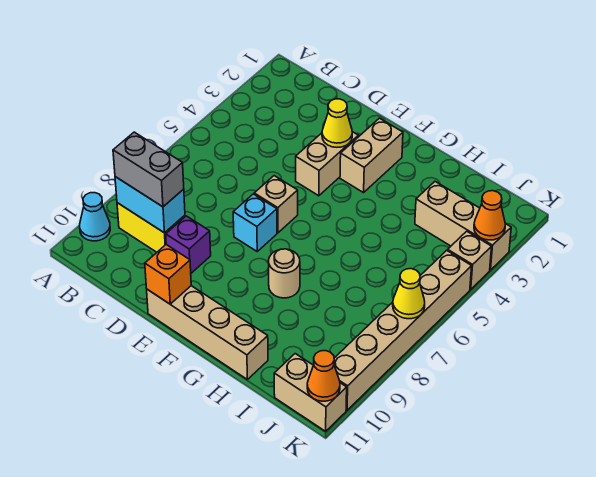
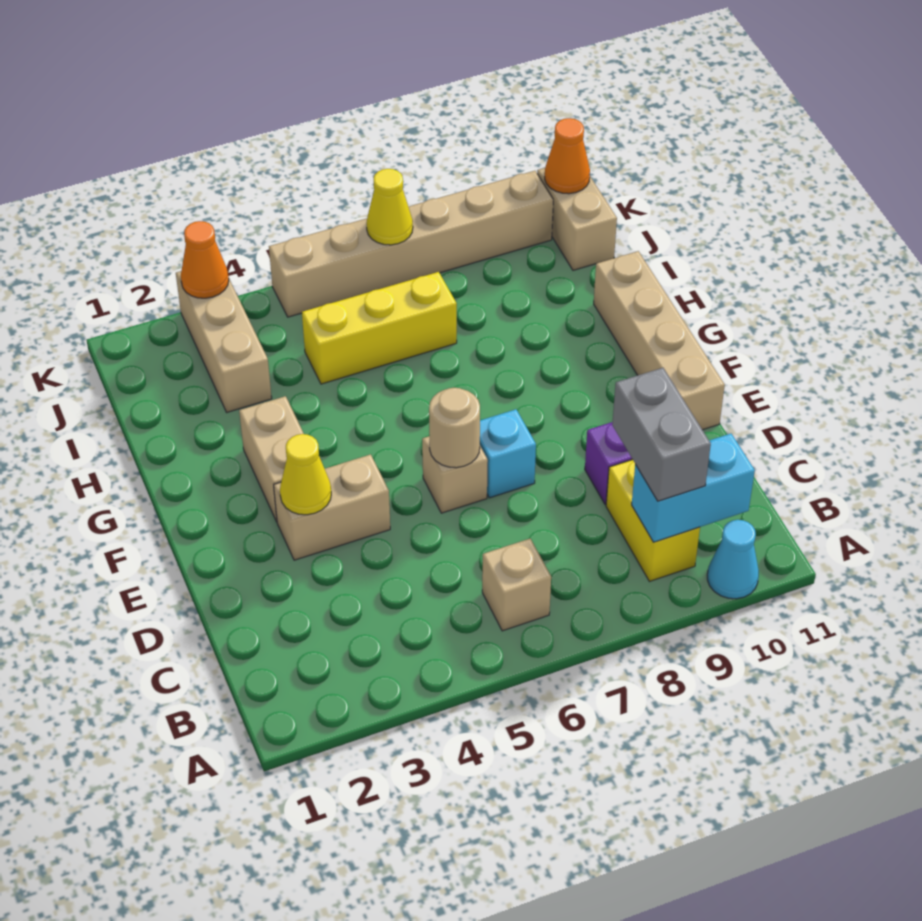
cyan 1x2 brick [115,177,185,233] -> cyan 1x2 brick turned to [632,434,755,542]
orange 1x1 brick [145,245,191,304] -> none
tan 1x2 brick [340,118,403,193] -> tan 1x2 brick turned to [239,396,304,522]
tan 1x1 round brick [268,249,300,298] -> tan 1x1 round brick moved to [429,388,480,468]
none -> yellow 1x3 brick [302,272,457,384]
tan 1x1 brick [448,231,492,289] -> tan 1x1 brick moved to [482,539,551,631]

